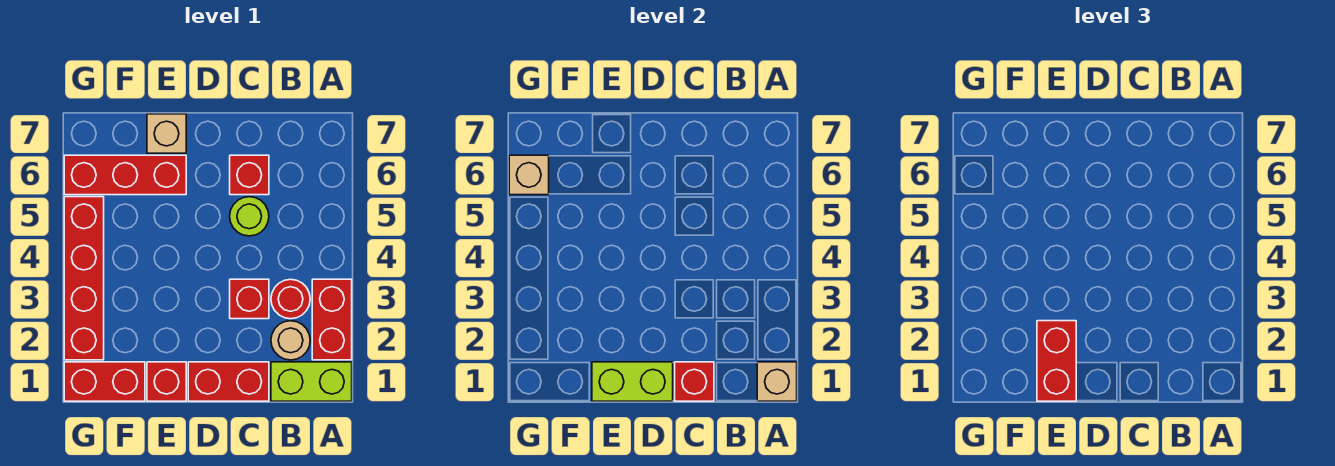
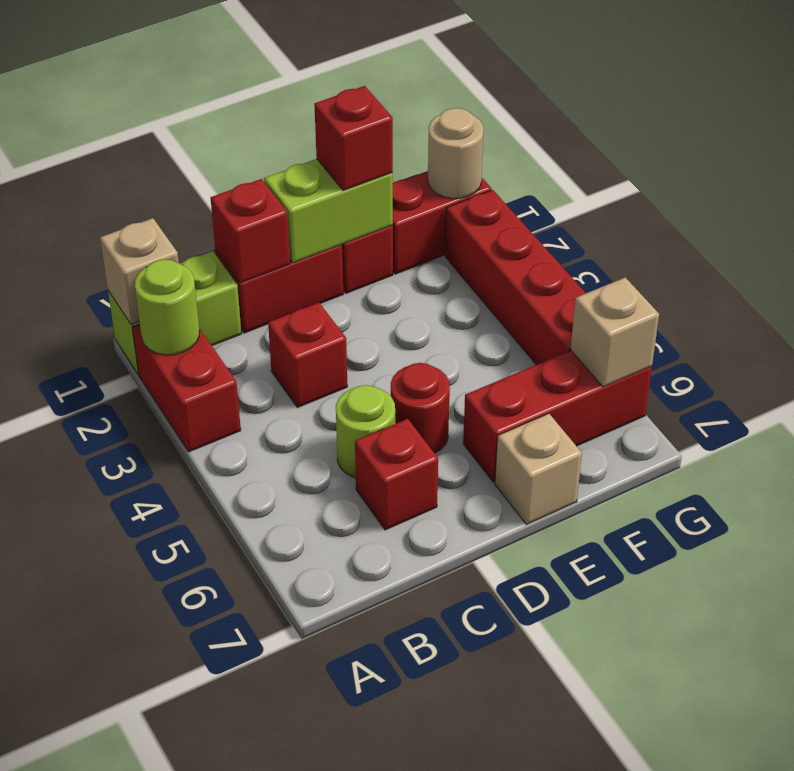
none -> lime 1x1 round brick [135,259,199,355]
tan 1x1 round brick [271,321,310,360] -> tan 1x1 round brick moved to [428,108,483,199]
red 1x1 round brick [271,279,310,319] -> red 1x1 round brick moved to [391,363,450,453]
red 1x2 brick [1037,321,1076,401] -> red 1x1 brick [314,86,393,191]

